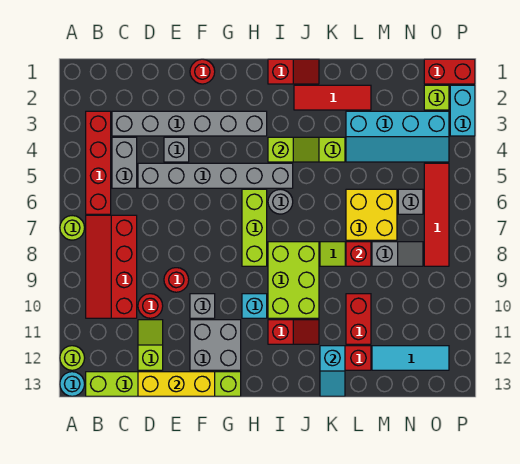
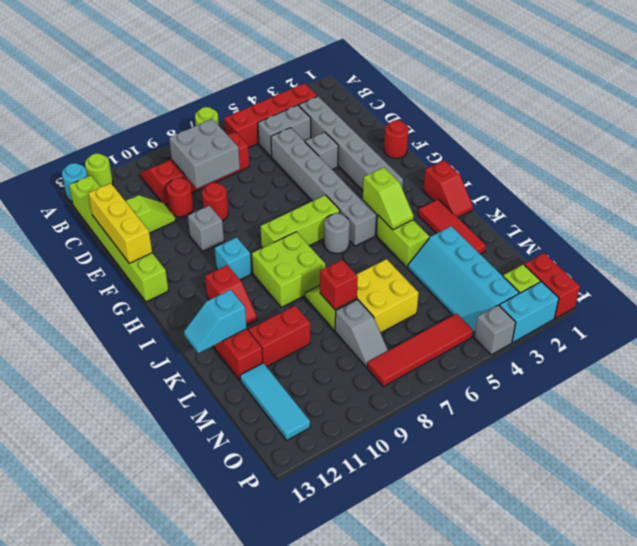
grey 2x2 brick [190,320,241,370] -> grey 2x2 brick moved to [169,119,240,188]
lime 2x3 brick [268,242,319,318] -> lime 2x2 brick [252,232,325,307]
grey 1x1 brick [398,189,423,214] -> grey 1x1 brick moved to [474,305,516,355]

